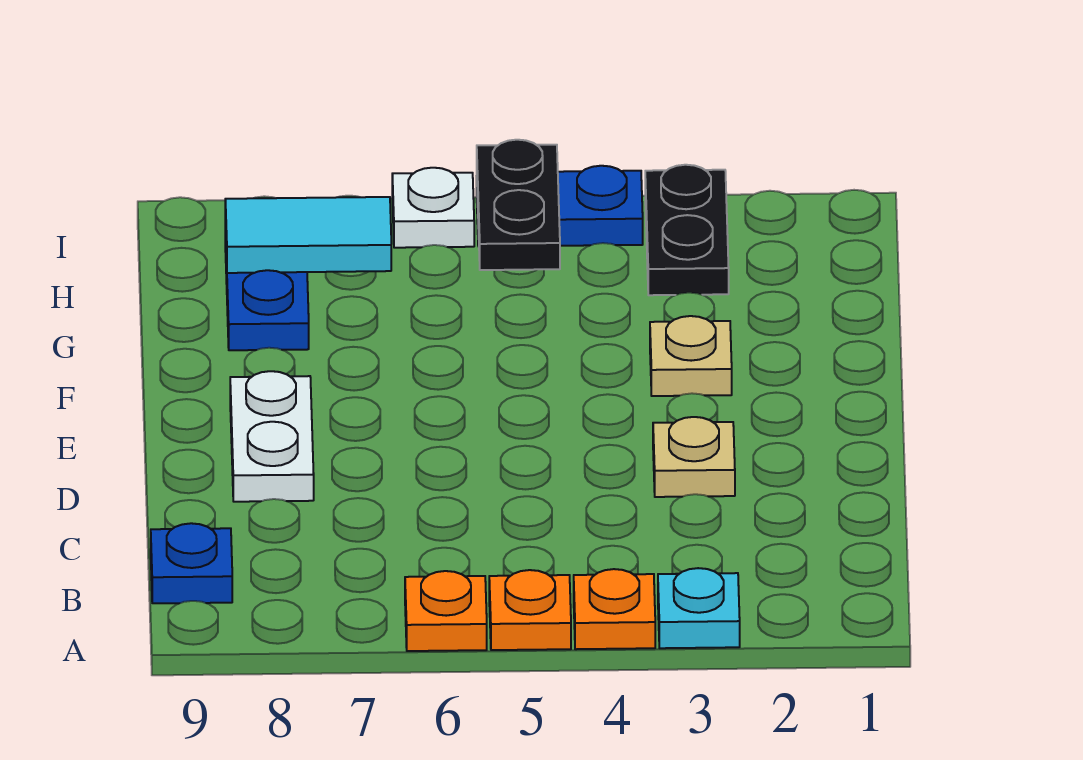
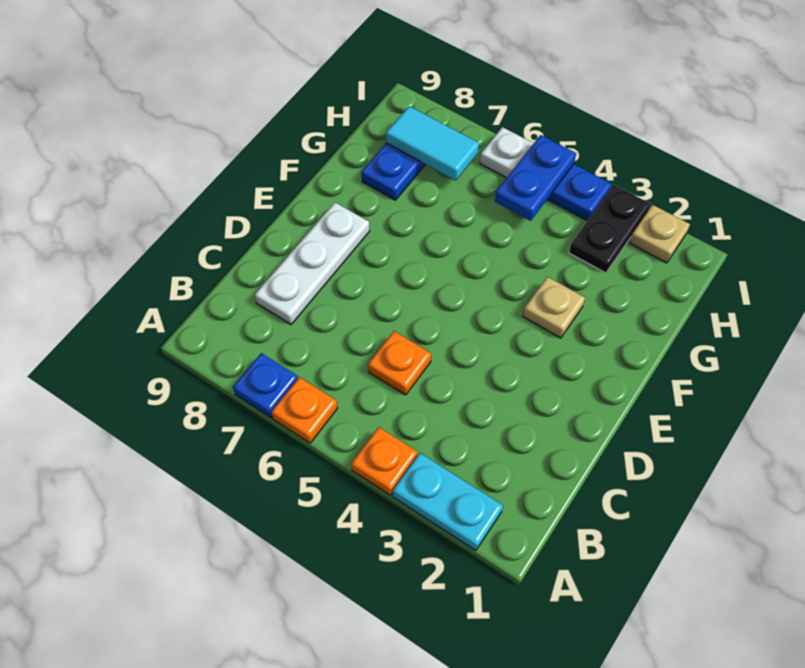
cyan 1x1 plate [658,568,740,648] -> cyan 1x2 plate [393,453,503,551]
orange 1x1 plate [489,570,571,650] -> orange 1x1 plate moved to [368,331,431,395]
blue 1x1 plate [151,523,232,603] -> blue 1x1 plate moved to [233,353,298,418]
tan 1x1 plate [653,417,735,497] -> tan 1x1 plate moved to [630,205,690,263]
white 1x2 plate [230,371,314,502] -> white 1x3 plate [255,203,370,324]
black 1x2 plate [477,140,560,270] -> blue 1x2 plate [495,135,576,221]

